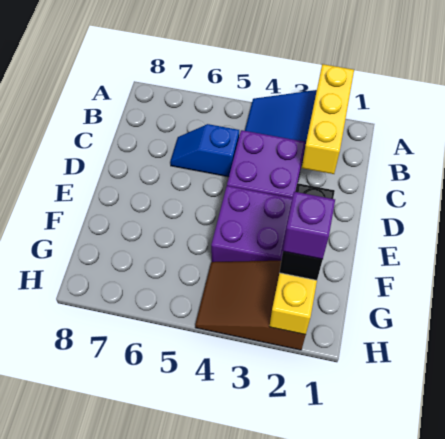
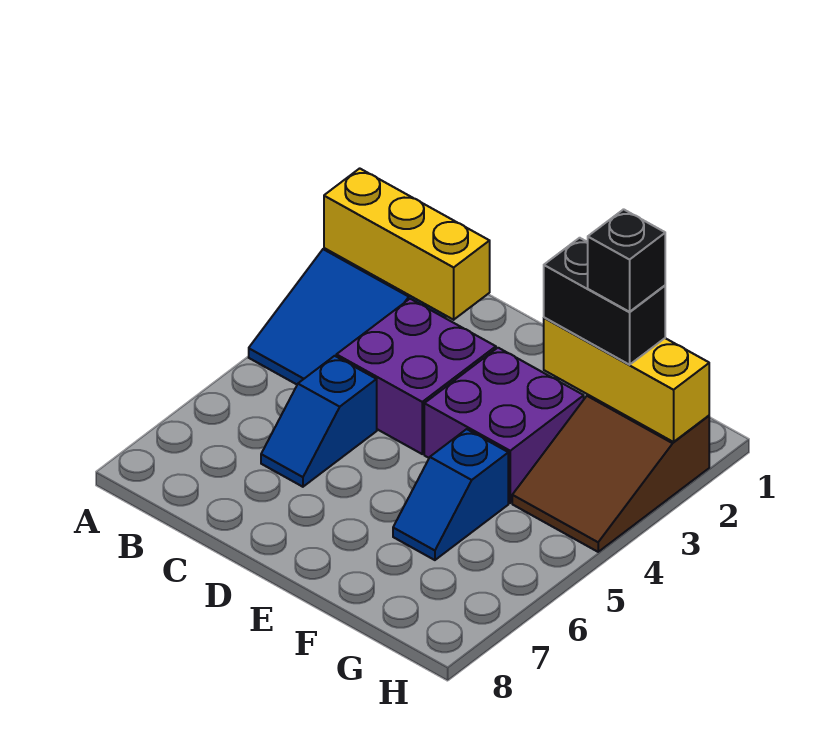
none -> blue 1x2 slope [393,429,508,560]
purple 1x1 brick [283,192,335,259] -> black 1x1 brick [588,209,665,312]

